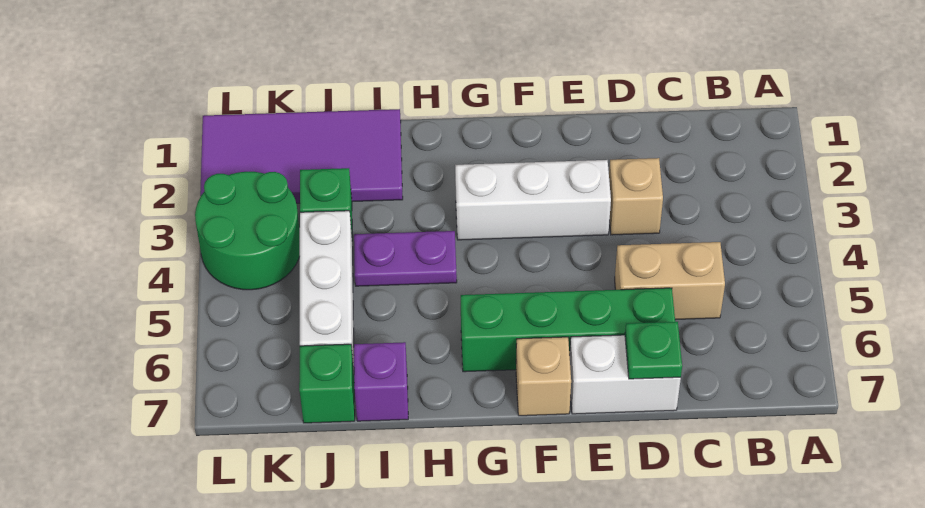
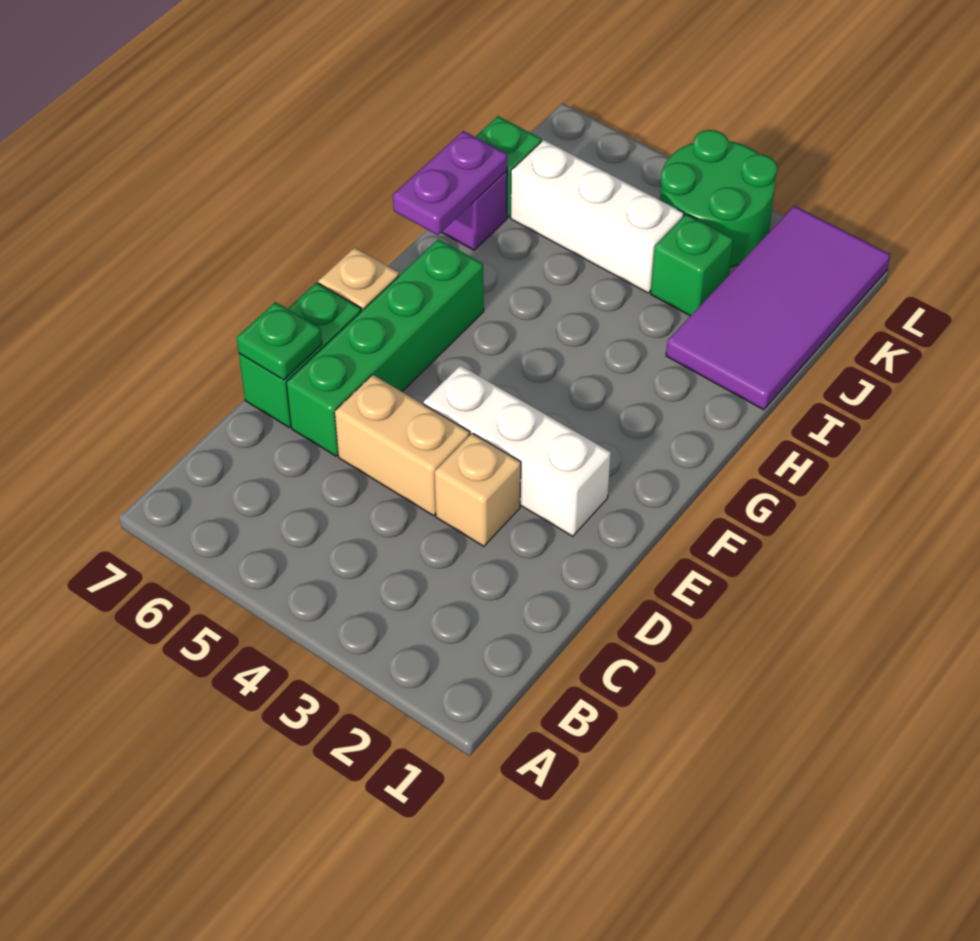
tan 1x2 brick [615,242,725,320] -> tan 1x2 brick turned to [335,375,470,516]
white 1x2 brick [570,335,681,414] -> green 1x2 brick [239,283,361,427]
white 1x3 brick [455,160,611,240] -> white 1x3 brick turned to [424,365,611,536]
purple 1x2 plate [354,231,457,286] -> purple 1x2 plate moved to [393,131,507,235]

